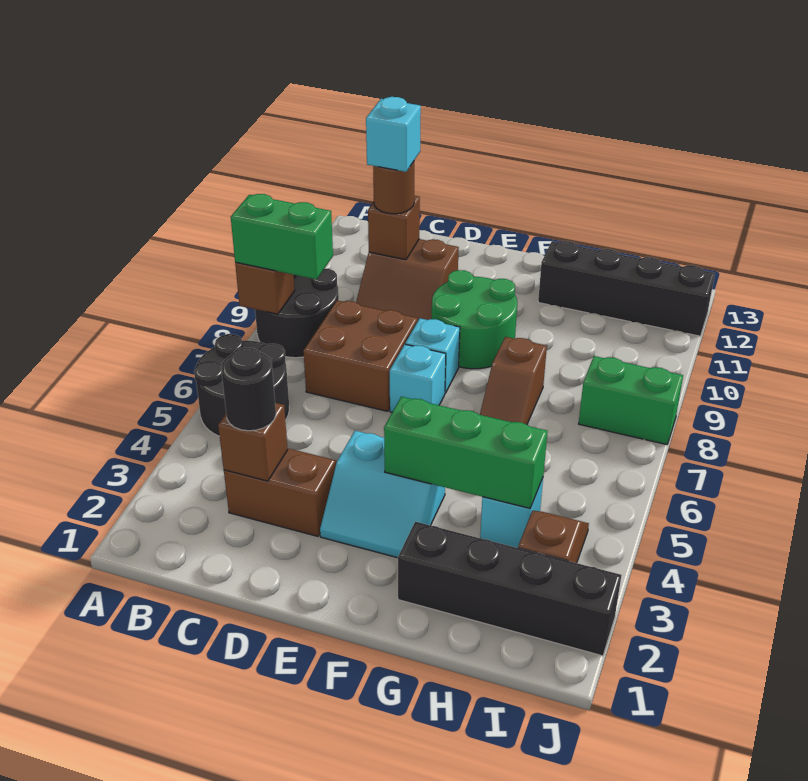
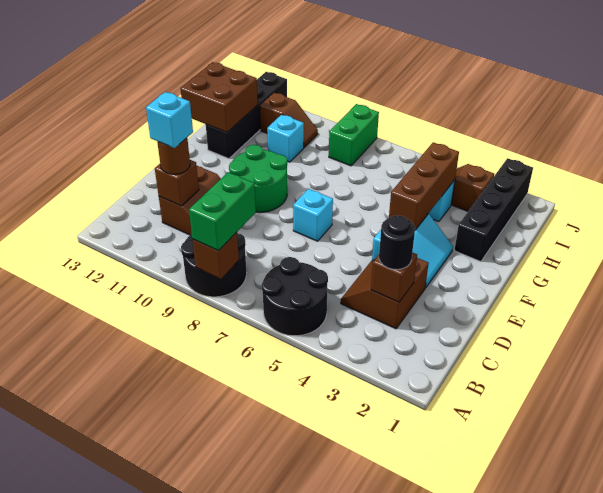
brown 2x2 brick [303,301,418,411] -> brown 2x2 brick moved to [180,62,258,132]
cyan 1x1 brick [405,318,460,393] -> cyan 1x1 brick moved to [267,114,304,162]
green 1x3 brick [384,397,548,508] -> brown 1x3 brick [389,142,459,230]
brown 1x2 slope [480,337,547,425] -> brown 1x2 slope moved to [260,92,318,147]

